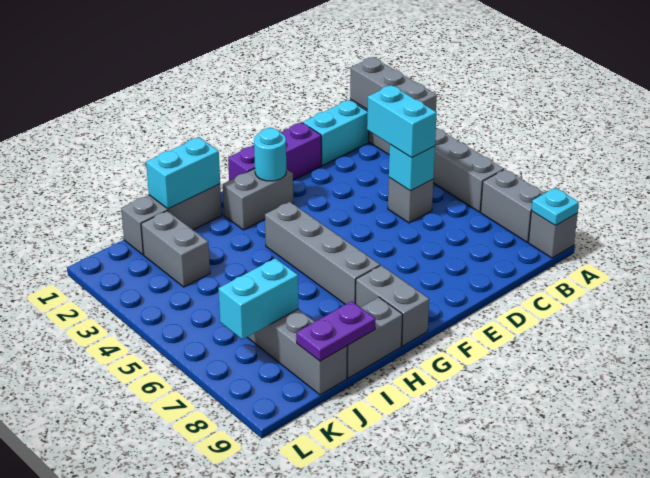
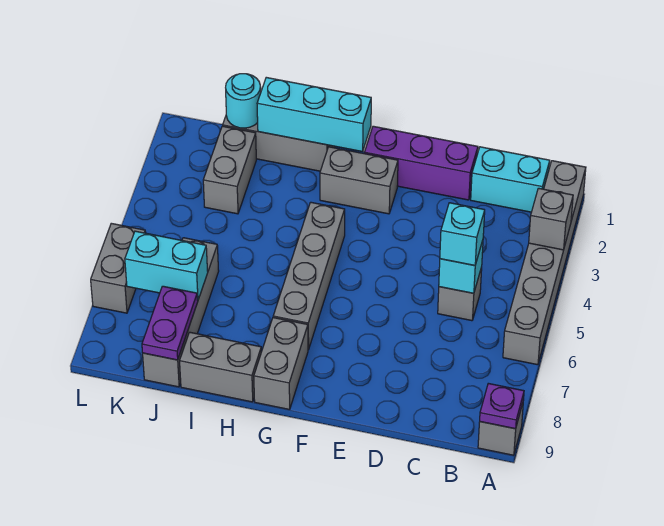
grey 1x3 brick [350,57,437,111] -> grey 1x1 brick [529,188,573,250]
grey 1x2 brick [481,169,544,242] -> grey 1x2 brick moved to [91,223,145,313]
cyan 1x1 plate [531,188,579,226] -> purple 1x1 plate [480,383,524,429]
cyan 1x2 brick [367,85,437,158] -> cyan 1x1 brick [440,203,485,265]
cyan 1x1 round brick [254,128,286,181] -> cyan 1x1 round brick moved to [226,74,261,128]
cyan 1x2 brick [146,137,220,209] -> cyan 1x3 brick [257,77,371,152]
purple 1x2 plate [296,301,375,361] -> purple 1x2 plate turned to [142,286,198,360]

